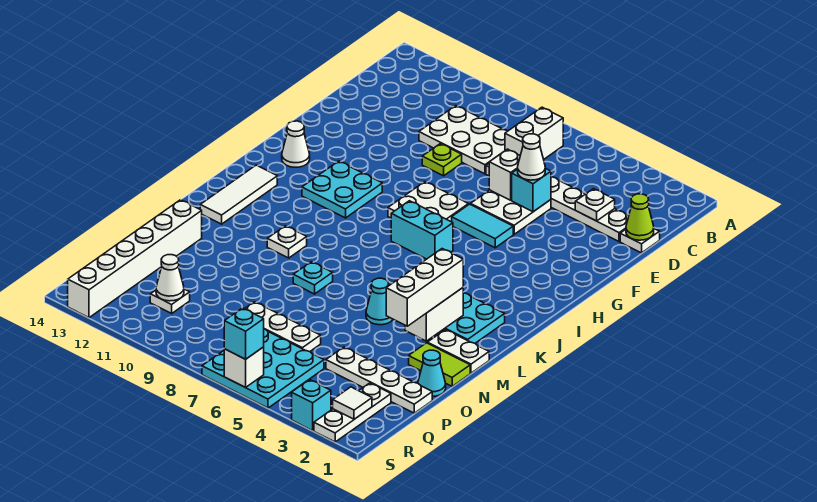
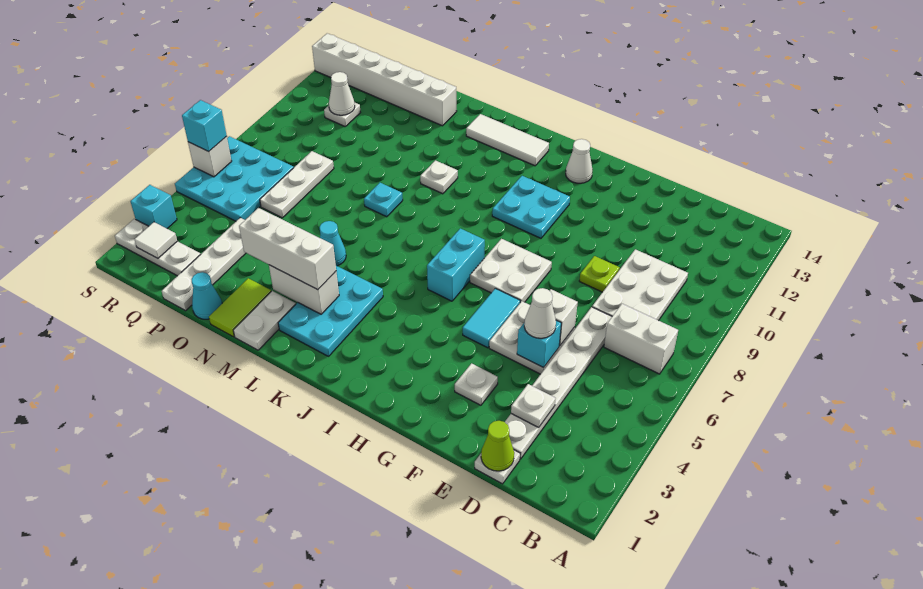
none -> white 1x1 plate [455,363,498,405]

